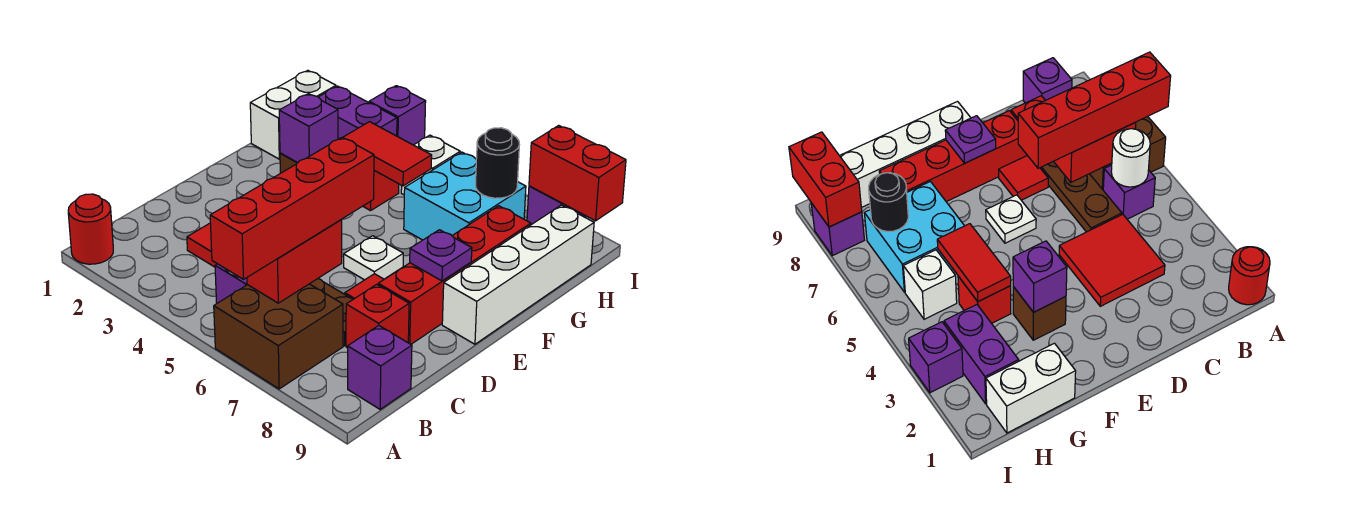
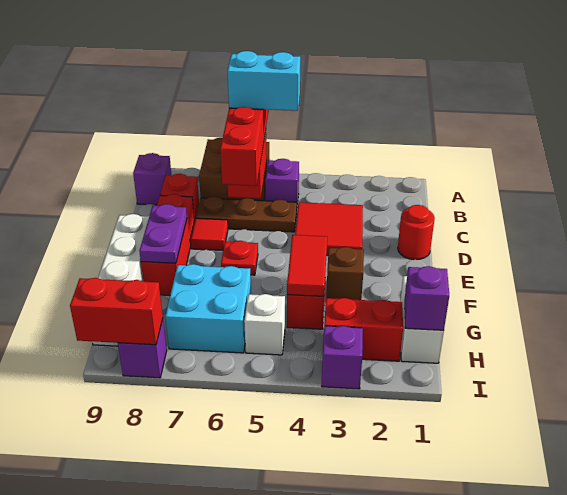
red 1x1 round brick [68,194,113,264] -> red 1x1 round brick moved to [398,205,435,260]
white 1x1 round brick [1111,129,1150,187] -> none
none -> cyan 1x2 brick [227,51,300,111]
red 1x4 brick [378,206,531,344] -> red 1x3 brick [141,194,194,295]
white 1x1 plate [344,236,403,280] -> red 1x1 plate [221,241,258,275]
purple 1x1 plate [410,230,472,281] -> purple 1x2 plate [139,204,187,263]
purple 1x1 brick [279,94,338,163] -> purple 1x1 brick moved to [404,266,449,330]
red 1x2 tile [343,122,432,186] -> red 1x2 tile turned to [287,235,327,296]
purple 1x2 brick [319,86,397,139] -> red 1x2 brick [324,298,403,361]
black 1x1 round brick [476,128,520,198] -> none

